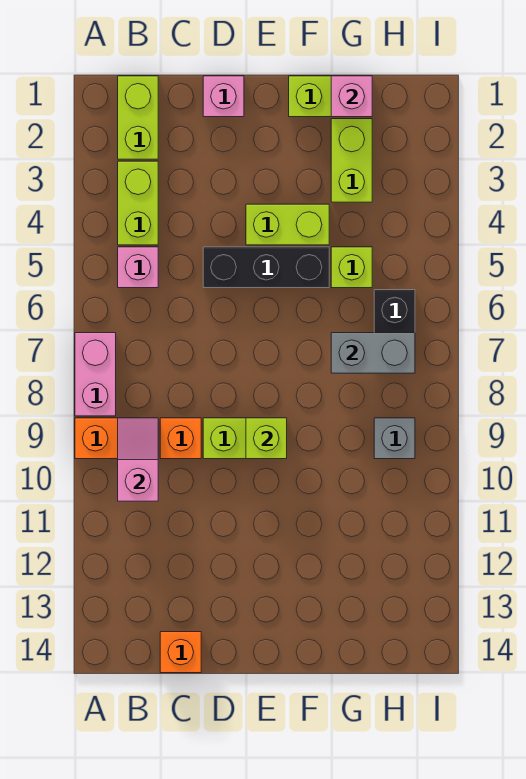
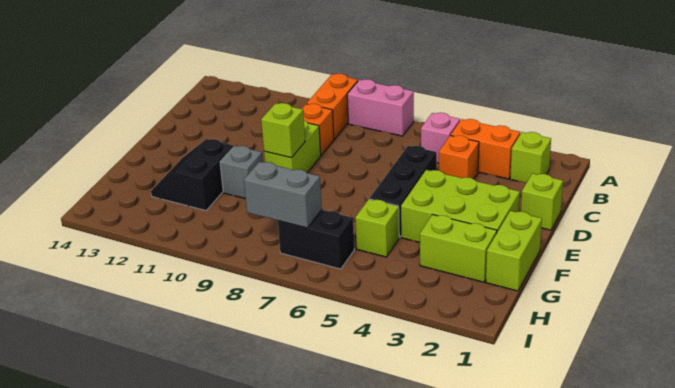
lime 1x2 brick [118,76,158,159] -> lime 1x1 brick [510,132,551,183]
lime 1x2 brick [118,161,158,245] -> orange 1x2 brick [451,119,520,179]
pink 1x2 slope [118,418,158,501] -> none
orange 1x1 brick [160,632,201,673] -> orange 1x1 brick moved to [439,135,479,179]
pink 1x1 brick [203,76,244,117] -> lime 1x1 brick [521,173,563,230]
lime 1x2 brick [246,204,329,245] -> lime 2x3 brick [401,170,520,242]
none -> black 2x2 slope [151,139,234,210]
pink 1x1 brick [331,76,372,117] -> none
grey 1x2 brick [331,333,415,373] -> grey 1x2 brick turned to [244,162,322,228]
grey 1x1 brick [374,418,415,459] -> grey 1x1 brick moved to [220,146,263,199]

